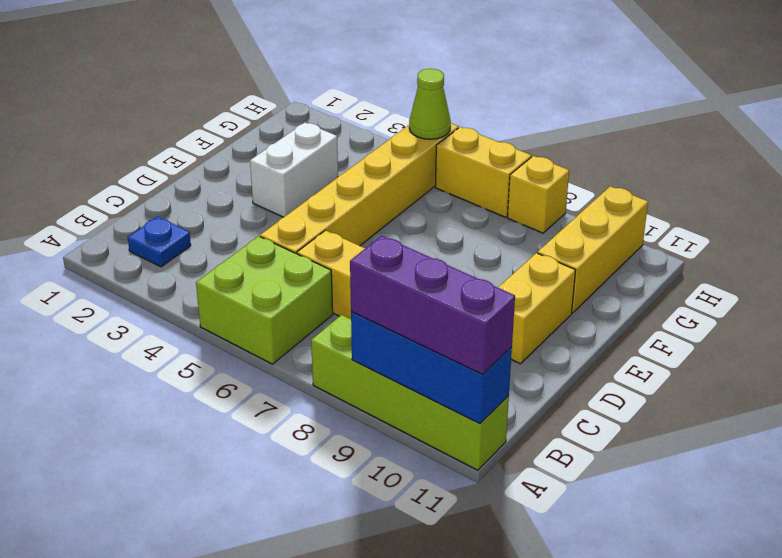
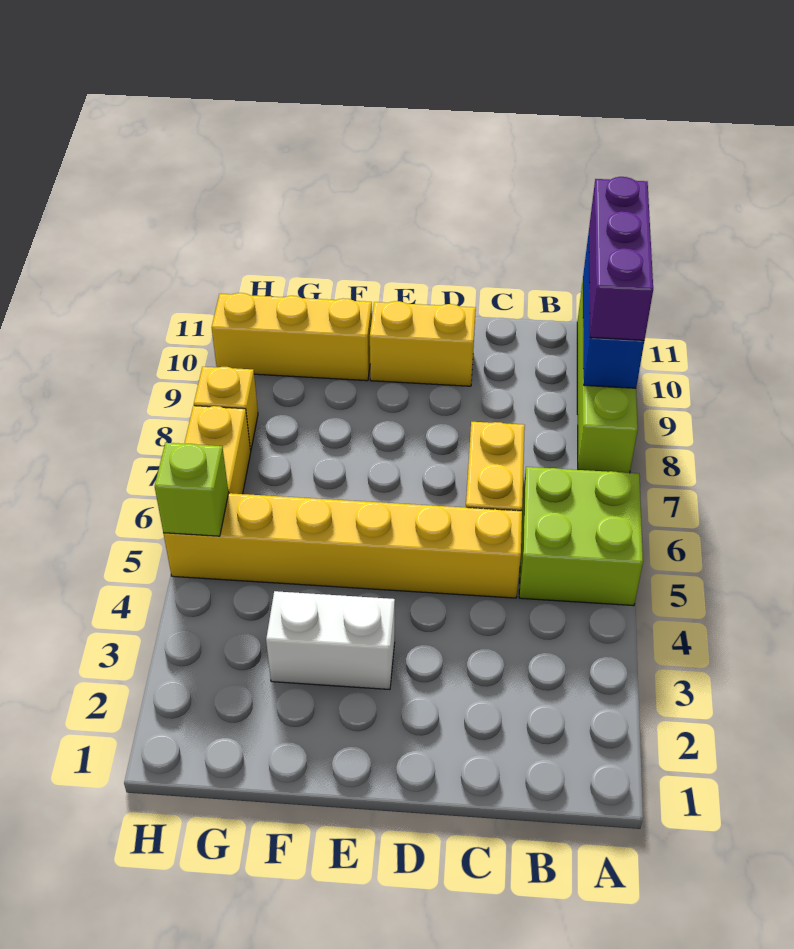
blue 1x1 plate [128,217,191,267] -> none
lime 1x1 cone [409,69,451,139] -> lime 1x1 brick [155,443,229,536]

